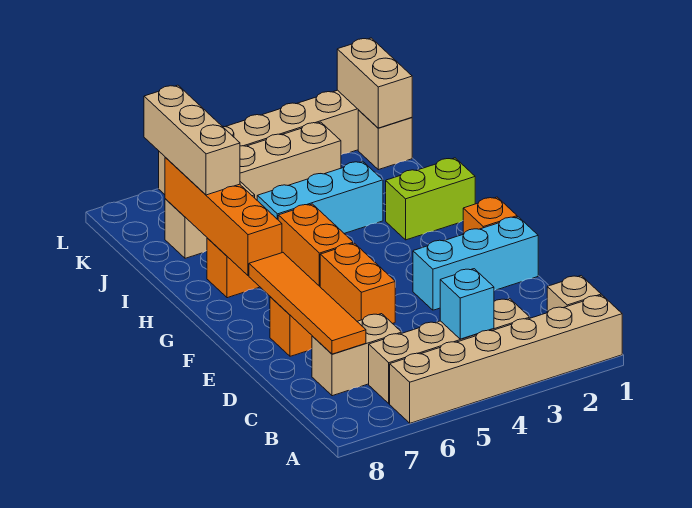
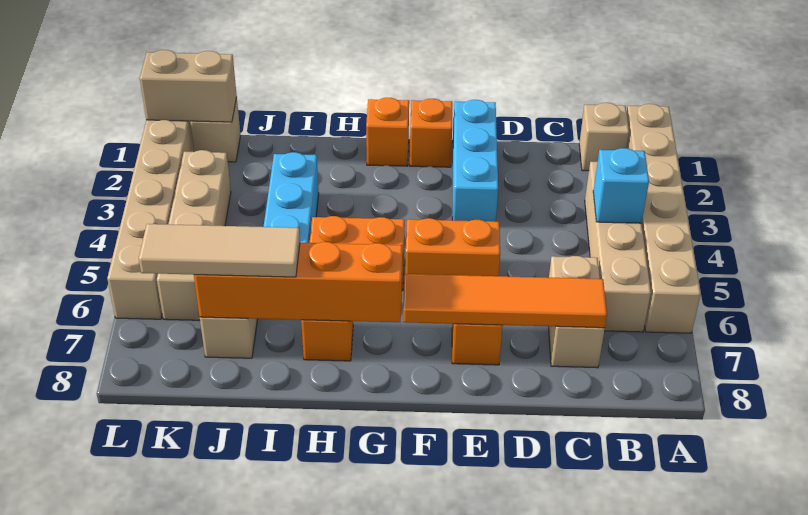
none -> orange 1x1 brick [366,97,409,166]
lime 1x2 brick [386,158,475,240] -> none
tan 1x3 brick [144,85,240,195] -> tan 1x3 tile [139,224,300,277]

